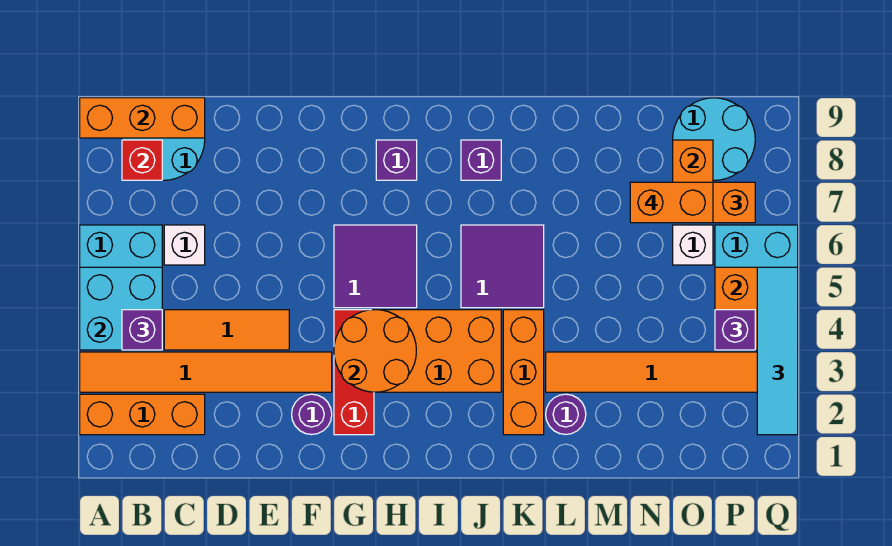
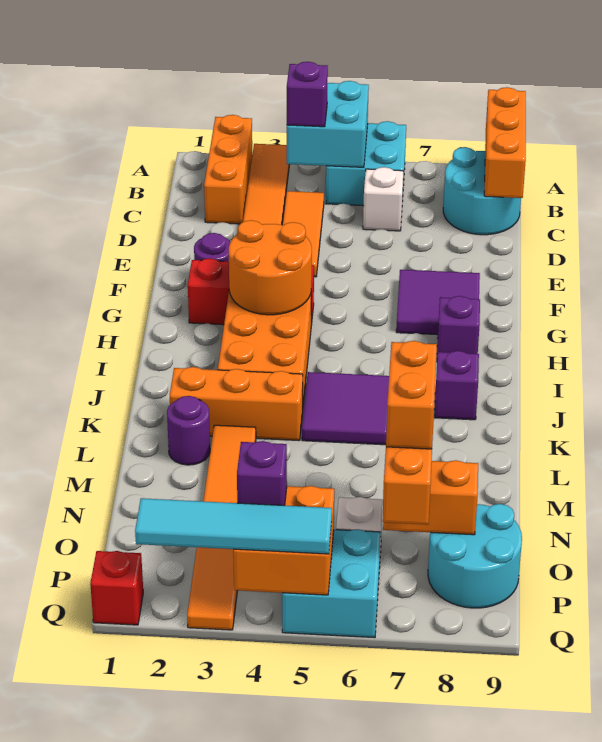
red 1x1 brick [122,140,162,180] -> red 1x1 brick moved to [90,551,143,625]
purple 2x2 tile [334,225,417,308] -> purple 2x2 tile moved to [396,270,480,335]

